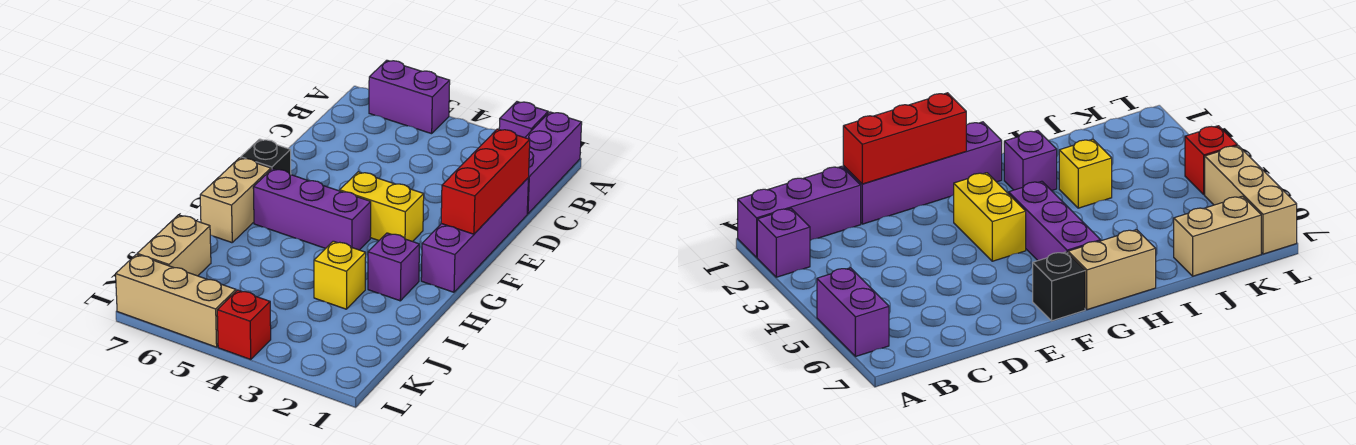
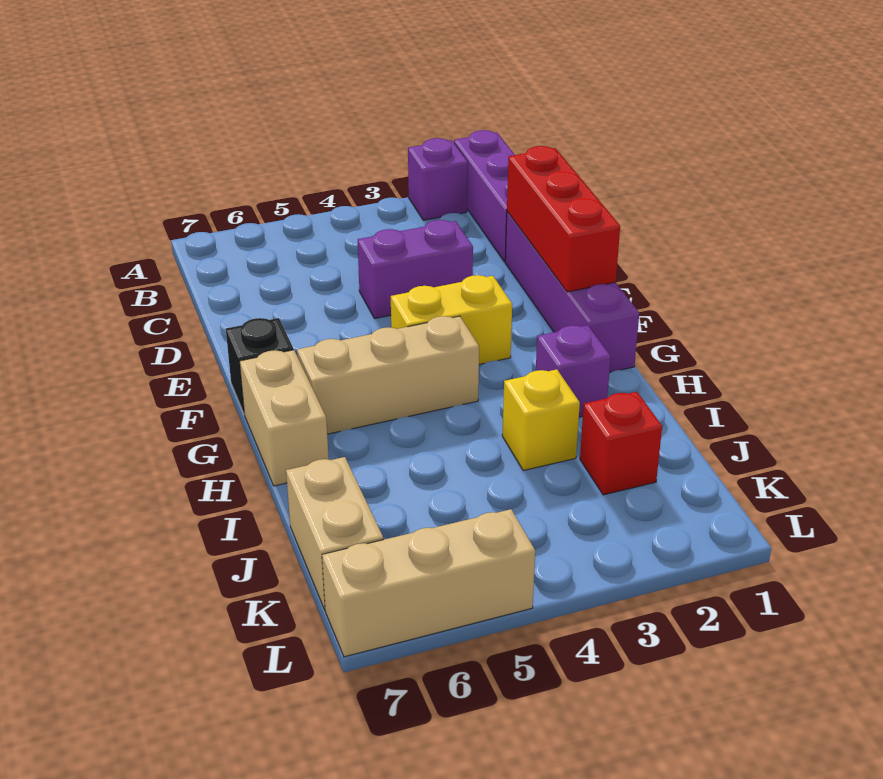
purple 1x2 brick [369,60,450,134] -> purple 1x2 brick moved to [358,220,473,318]
purple 1x3 brick [253,169,371,250] -> tan 1x3 brick [297,316,479,434]
red 1x1 brick [217,290,271,360] -> red 1x1 brick moved to [580,392,662,495]

